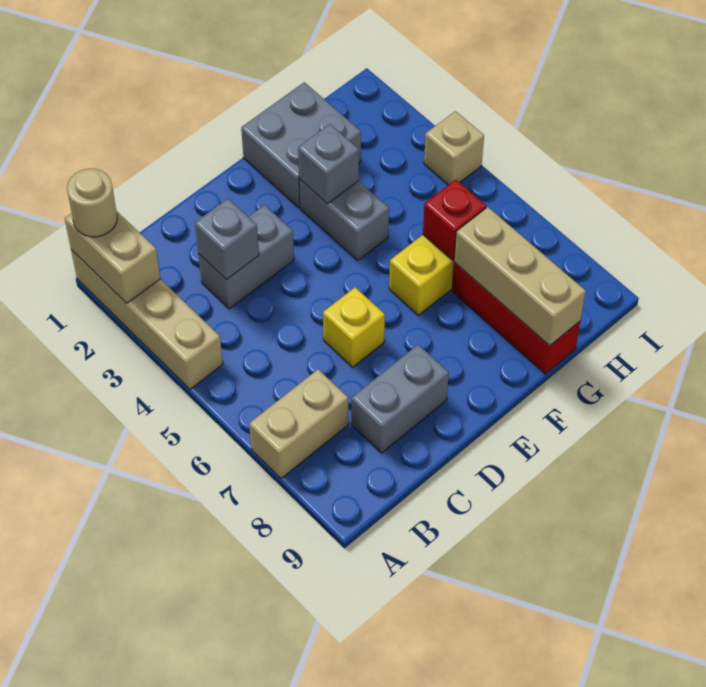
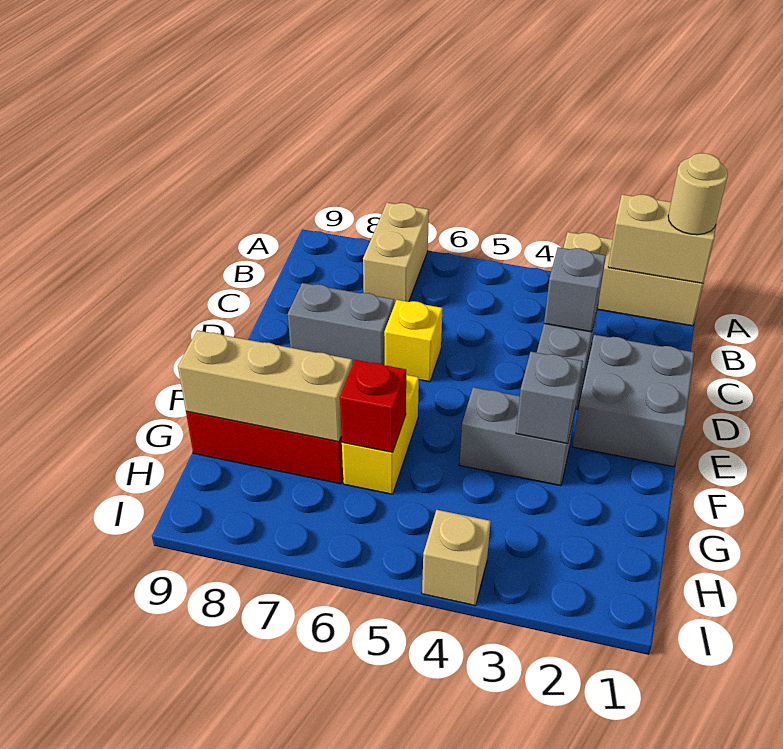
tan 1x4 brick [71,250,223,389] -> tan 1x3 brick [564,232,703,326]
grey 1x2 brick [351,345,449,453] -> grey 1x2 brick turned to [288,283,394,365]
grey 2x2 brick [241,82,361,208] -> grey 2x2 brick moved to [572,335,694,467]

